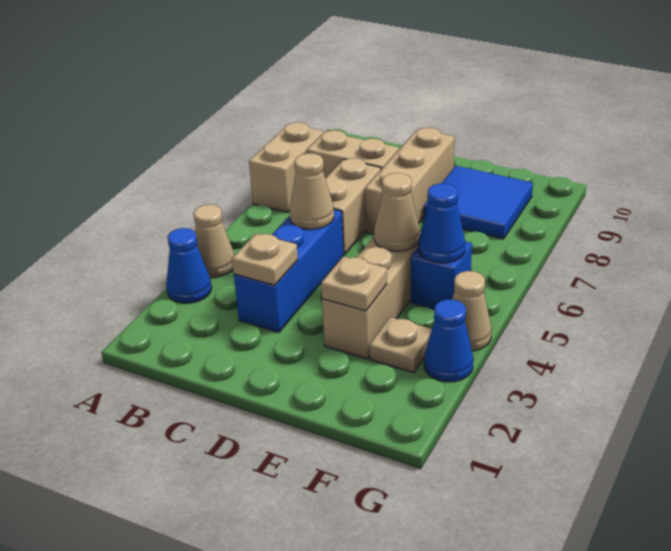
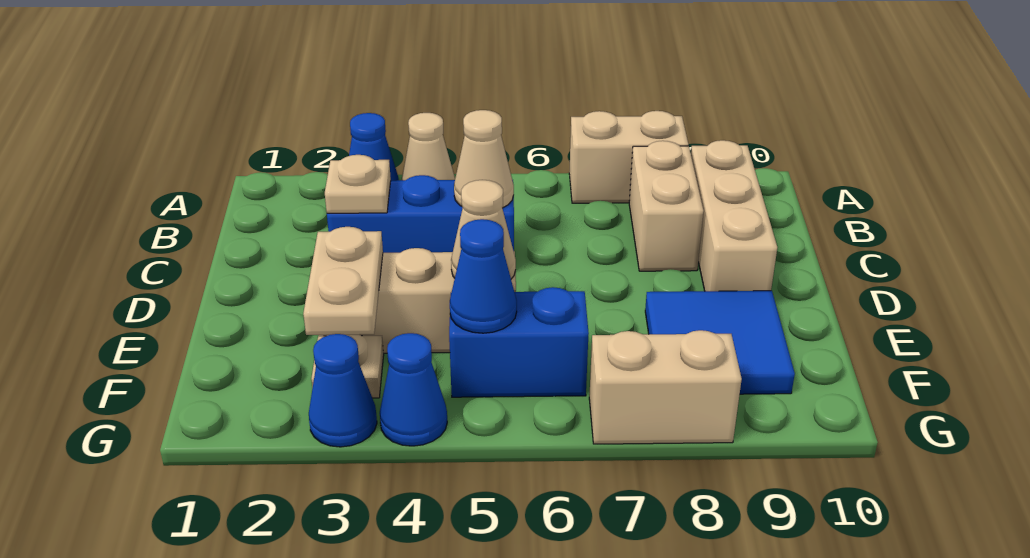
tan 1x2 brick [325,158,381,255] -> tan 1x2 brick moved to [589,330,742,444]
tan 1x3 brick [365,128,455,234] -> tan 1x3 brick turned to [691,140,777,291]
tan 1x1 plate [321,256,387,311] -> tan 1x2 plate [303,227,383,335]
blue 1x1 brick [411,242,472,309] -> blue 1x2 brick [449,287,589,397]
tan 1x1 cone [452,271,492,351] -> blue 1x1 cone [380,333,447,446]

